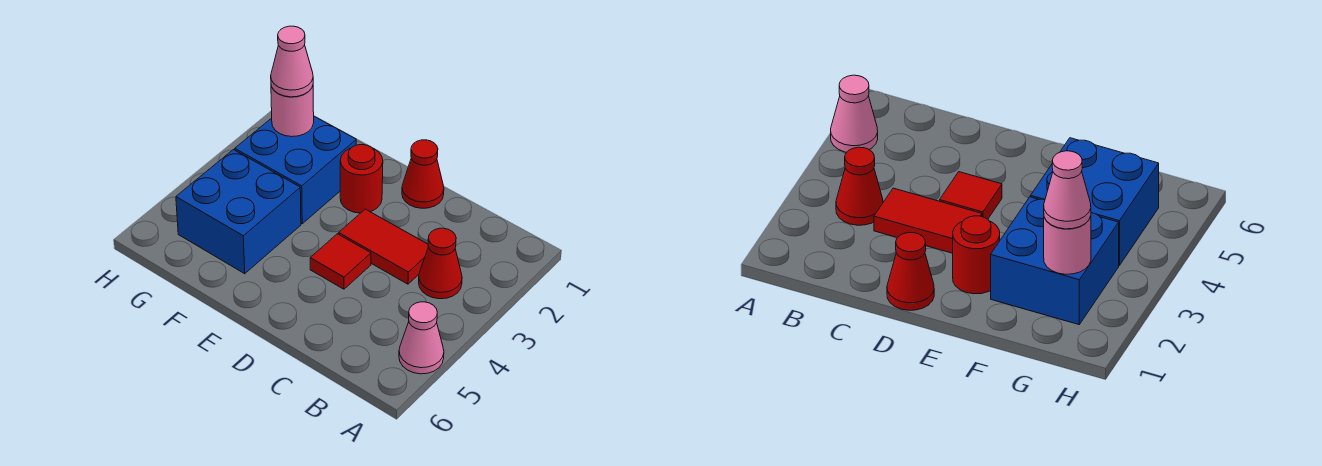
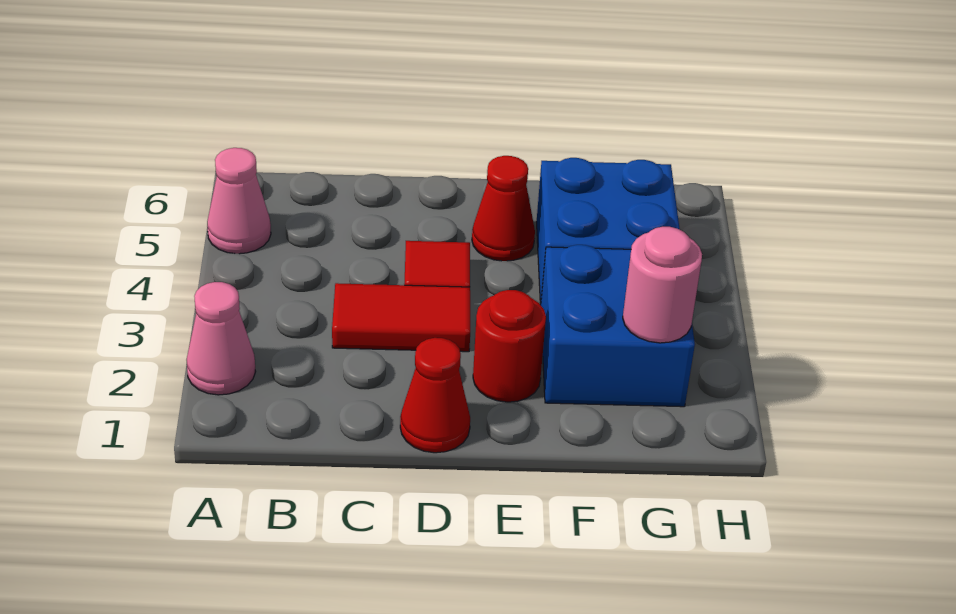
red 1x1 cone [419,228,462,299] -> red 1x1 cone moved to [472,156,535,261]
pink 1x1 cone [271,26,313,97] -> pink 1x1 cone moved to [187,282,256,395]

